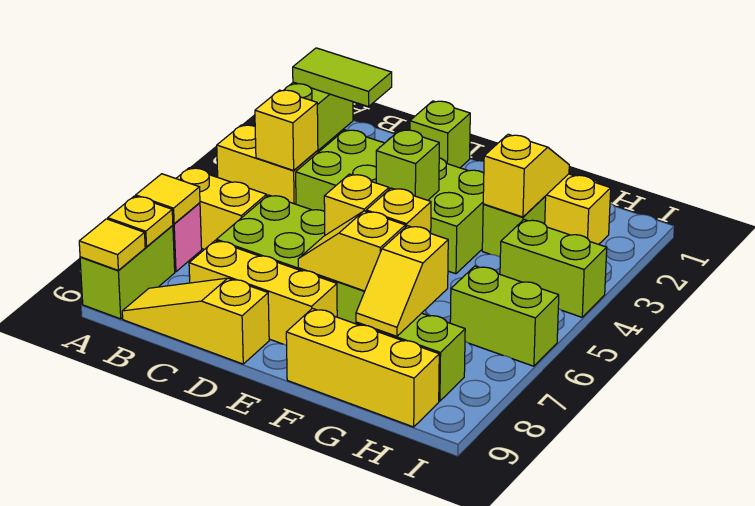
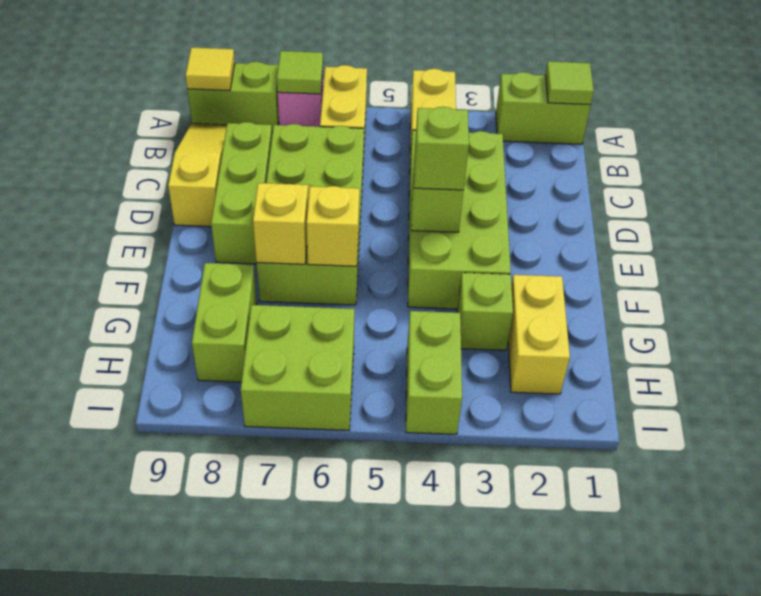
lime 1x2 tile [293,48,392,107] -> lime 1x1 tile [545,61,594,105]
yellow 1x1 tile [136,174,200,224] -> lime 1x1 tile [277,51,323,94]
yellow 1x1 plate [108,196,173,247] -> none
yellow 1x1 brick [255,90,318,170] -> none
yellow 1x3 brick [189,241,337,345] -> lime 1x3 brick [211,122,272,264]
lime 1x1 brick [410,101,470,168] -> lime 1x1 brick moved to [414,107,469,190]
yellow 1x1 brick [324,174,389,235] -> none
yellow 1x3 brick [286,308,439,427] -> none
yellow 1x2 slope [483,134,569,217] -> none
yellow 1x2 slope [356,226,448,336] -> none
lime 1x2 brick [450,266,559,366] -> lime 2x2 brick [241,305,355,430]

